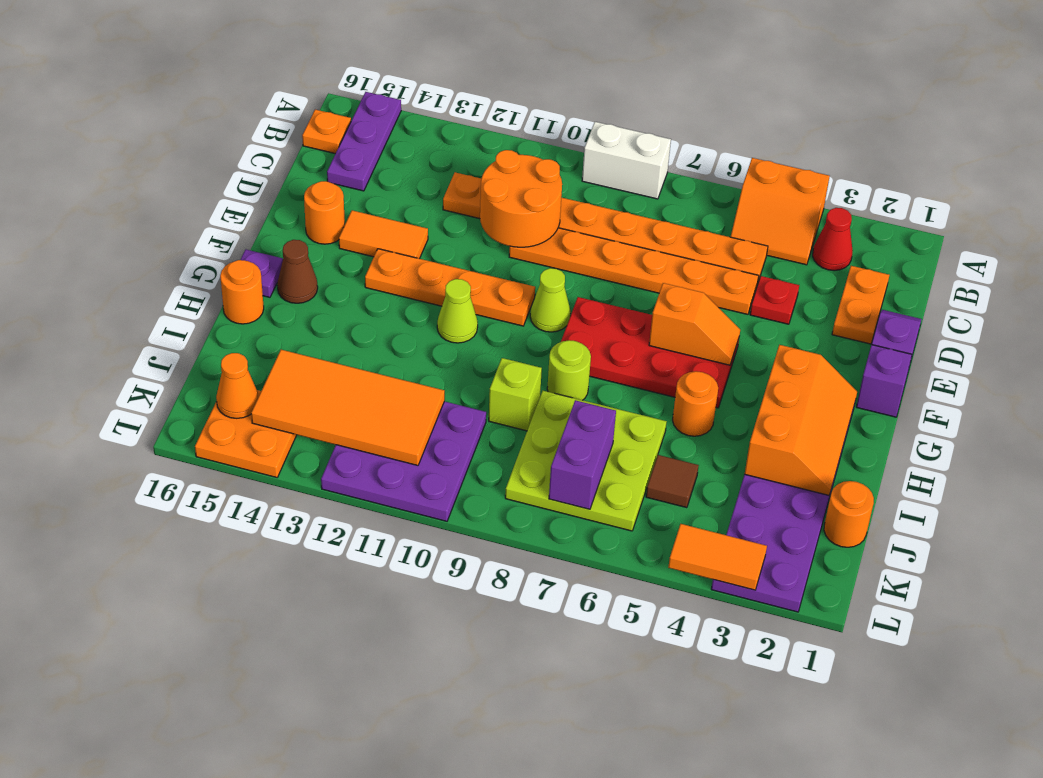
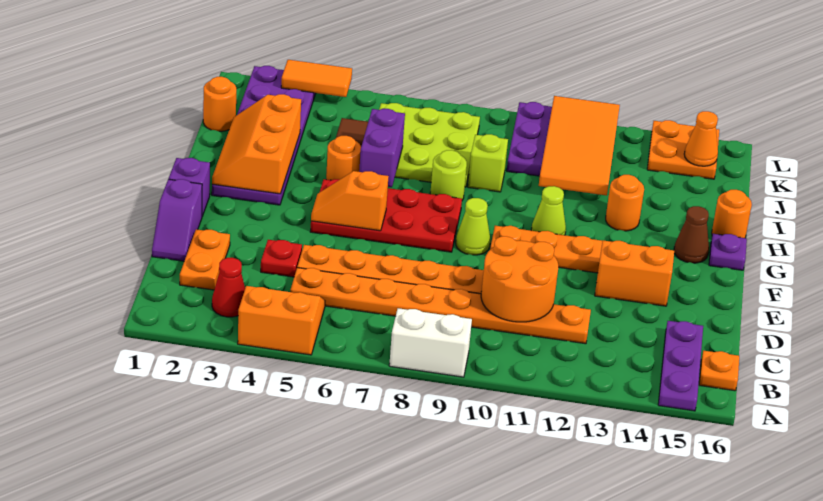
orange 1x2 tile [339,210,428,259] -> orange 1x2 brick [595,240,674,306]
orange 1x1 round brick [304,181,345,244] -> orange 1x1 round brick moved to [606,175,644,231]
purple 1x2 brick [549,400,616,509] -> purple 1x2 brick moved to [359,109,405,187]
orange 2x4 tile [251,350,445,465] -> orange 2x4 tile turned to [539,96,620,195]

